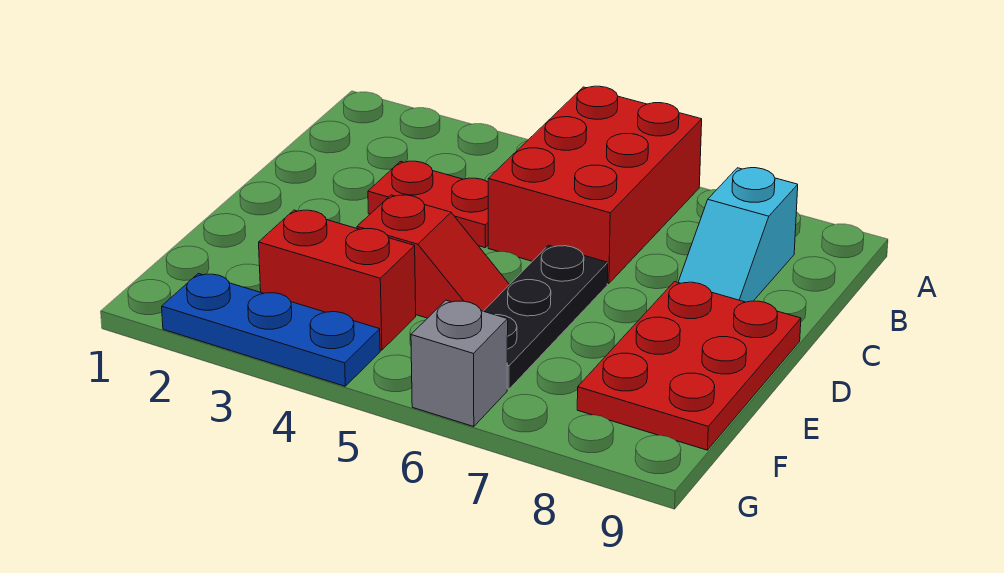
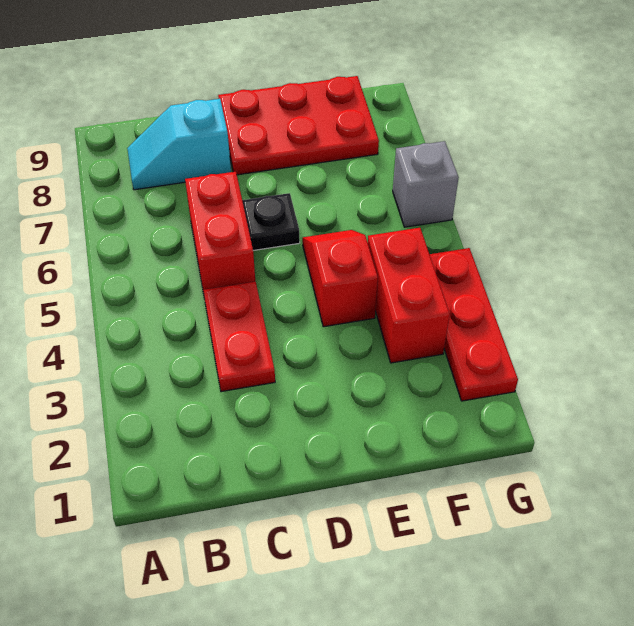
red 2x3 brick [488,86,702,284] -> red 1x2 brick [185,172,255,293]
cyan 1x2 slope [678,168,798,302] -> cyan 1x2 slope turned to [127,99,231,190]
black 1x3 plate [484,245,608,389] -> black 1x1 plate [242,193,300,250]
blue 1x3 plate [162,274,380,386] -> red 1x3 plate [430,248,518,401]

